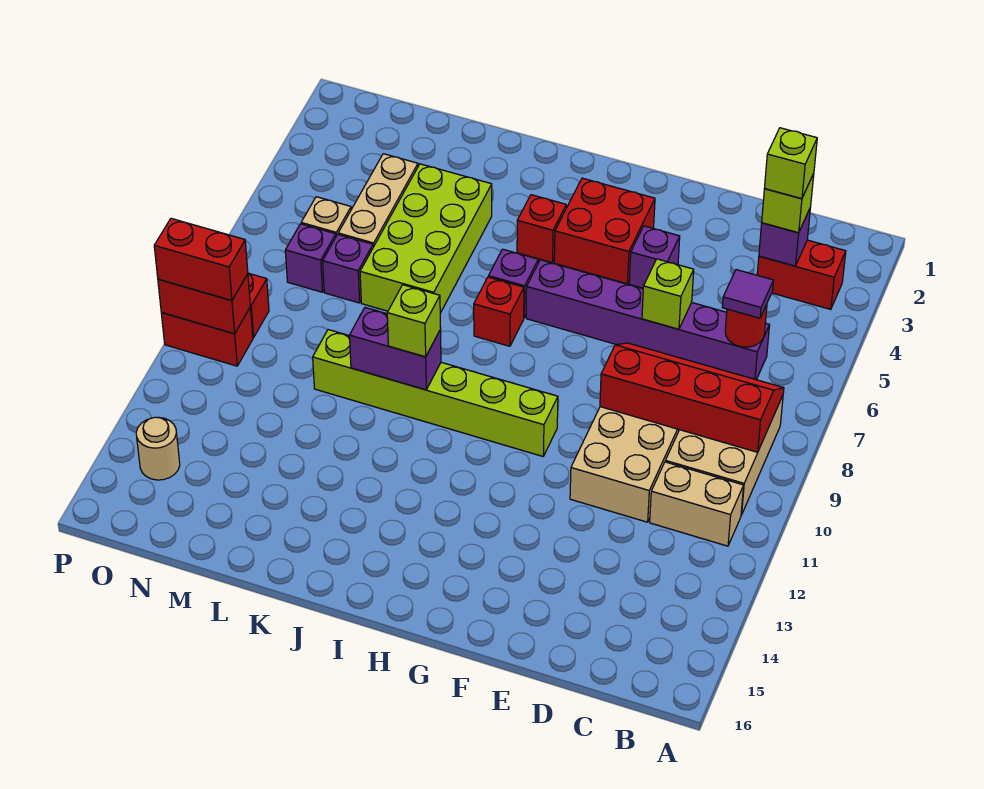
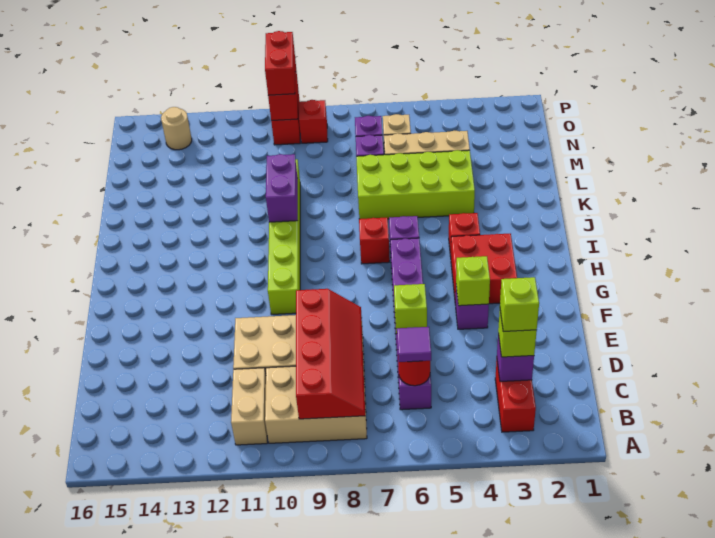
lime 1x1 brick [387,285,441,357] -> lime 1x1 brick moved to [456,256,490,306]

